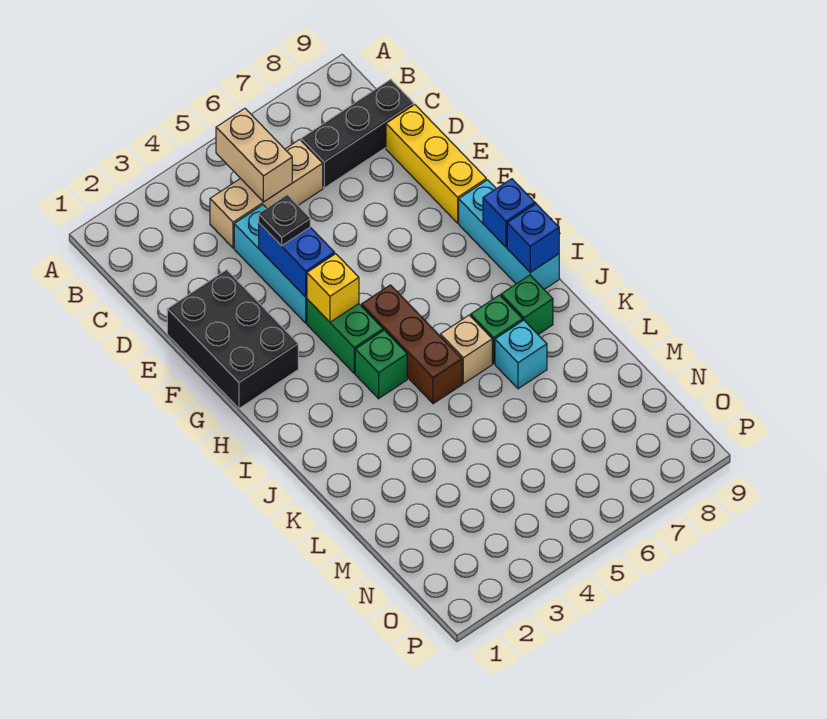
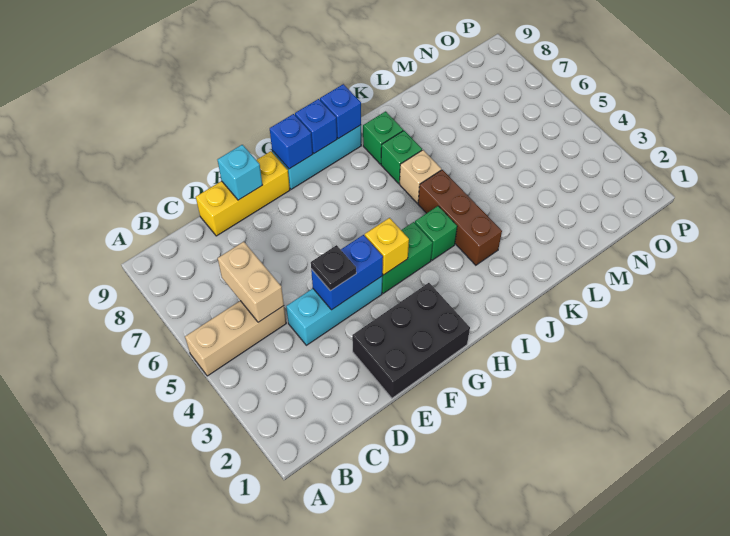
tan 1x2 brick [216,108,292,202] -> tan 1x2 brick turned to [218,242,284,322]
tan 1x3 brick [210,140,323,248] -> tan 1x3 brick turned to [185,301,286,376]
black 1x3 brick [301,79,414,188] -> none
none -> blue 1x1 brick [270,114,313,169]
brown 1x3 brick [362,285,462,404] -> brown 1x3 brick turned to [418,170,502,265]
cyan 1x1 brick [495,320,547,389] -> cyan 1x1 brick moved to [217,145,262,200]

